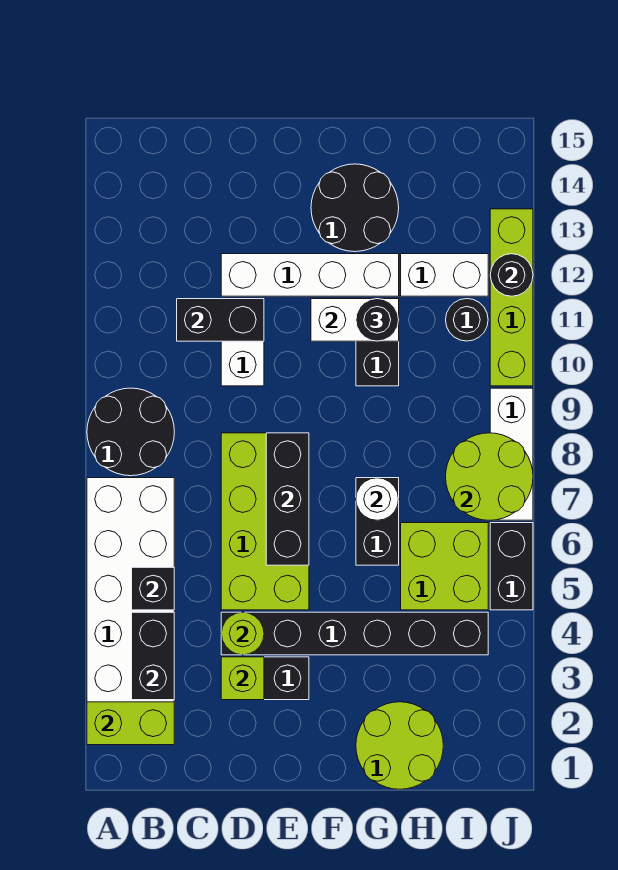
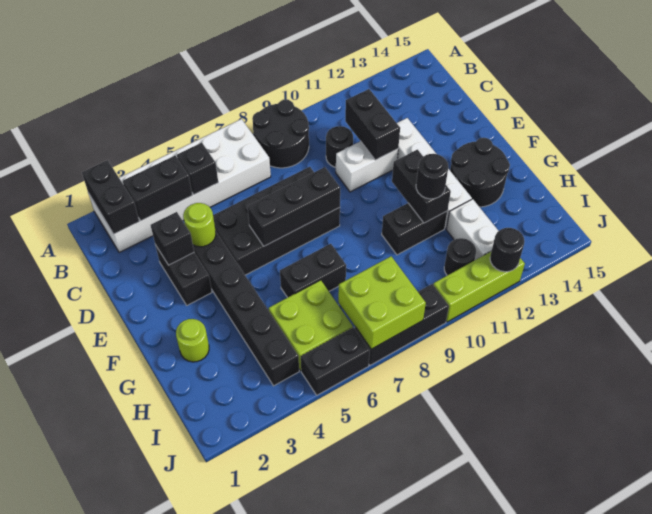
lime 1x2 brick [87,702,174,745] -> black 1x2 brick [82,160,139,234]
none -> black 1x1 round brick [326,126,353,167]
lime 1x1 brick [221,657,264,700] -> black 1x1 brick [151,212,194,265]
lime 2x4 brick [221,433,309,610] -> black 2x4 brick [213,167,340,275]
white 1x2 brick [311,299,399,341] -> black 1x2 brick [392,150,451,223]
lime 2x2 round brick [356,702,443,789] -> lime 1x1 round brick [176,319,209,362]
white 1x1 round brick [356,478,399,520] -> none
lime 2x2 round brick [446,433,533,520] -> lime 2x2 brick [338,256,426,349]
white 1x3 brick [490,388,533,520] -> black 1x3 brick [355,284,449,365]
lime 1x4 brick [490,209,533,386] -> lime 1x3 brick [433,252,525,322]

